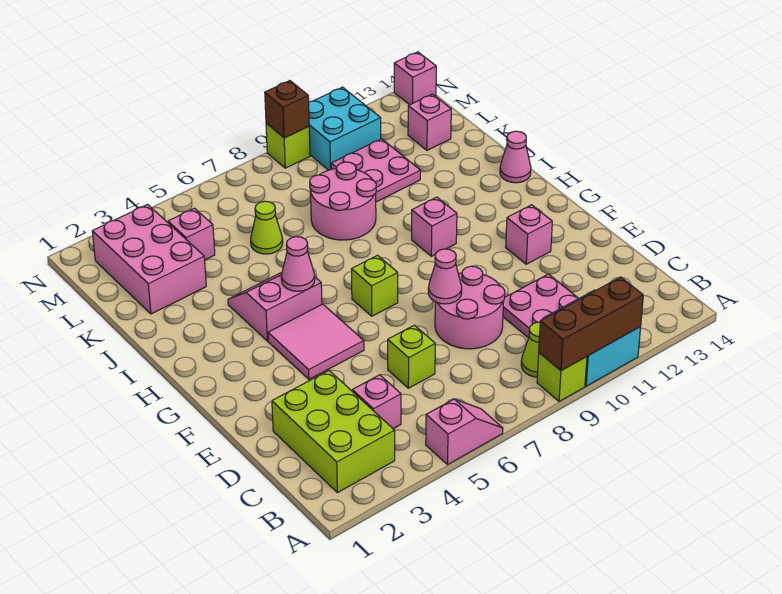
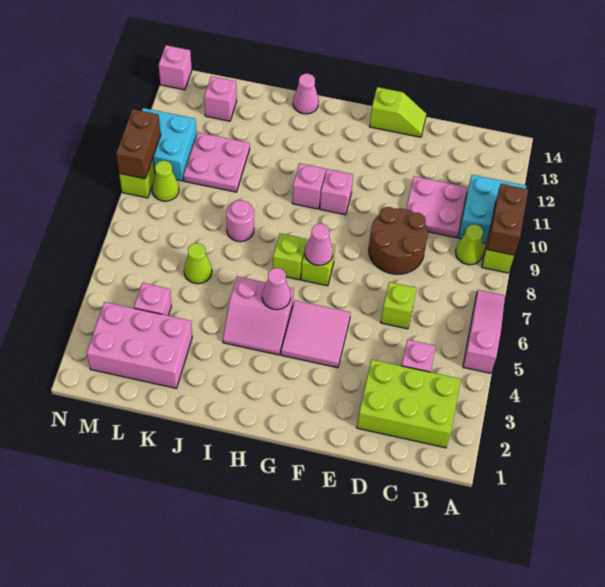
pink 1x2 slope [426,399,503,465] -> pink 1x3 slope [463,290,505,373]
brown 1x3 brick [539,277,643,371] -> brown 1x2 brick [487,184,528,255]
pink 2x2 round brick [435,266,505,349] -> brown 2x2 round brick [369,207,428,274]
pink 1x1 cone [428,249,462,304] -> pink 1x1 cone moved to [305,224,333,265]
none -> lime 1x2 slope [370,87,426,137]
pink 1x1 brick [506,205,552,264] -> pink 1x1 brick moved to [320,169,353,215]
pink 2x2 slope [228,272,322,341] -> pink 2x2 slope turned to [223,276,294,355]
none -> lime 1x1 brick [273,233,307,280]
pink 2x2 round brick [310,162,376,240] -> pink 1x1 round brick [226,200,254,242]
none -> lime 1x1 cone [152,161,179,201]
brown 1x1 brick [265,81,309,138] -> brown 1x2 brick [116,109,161,179]

